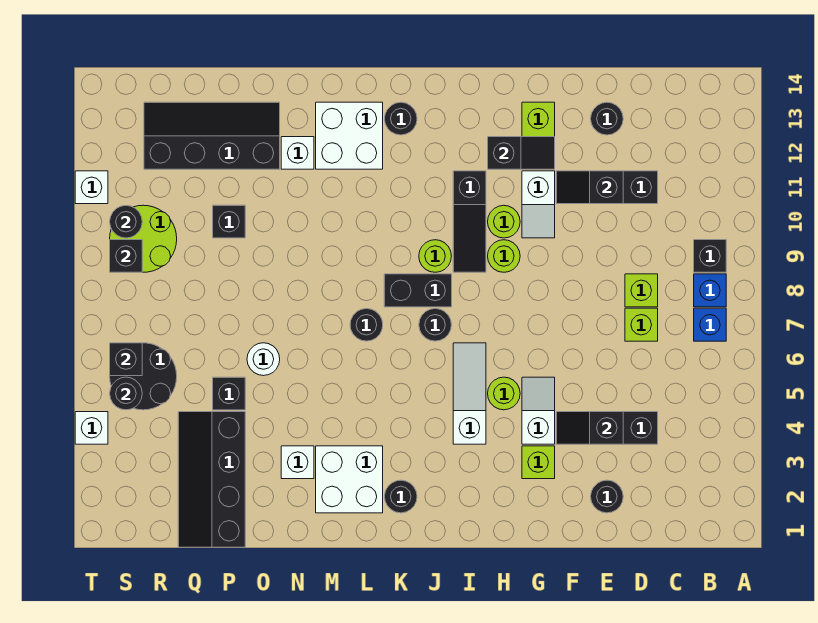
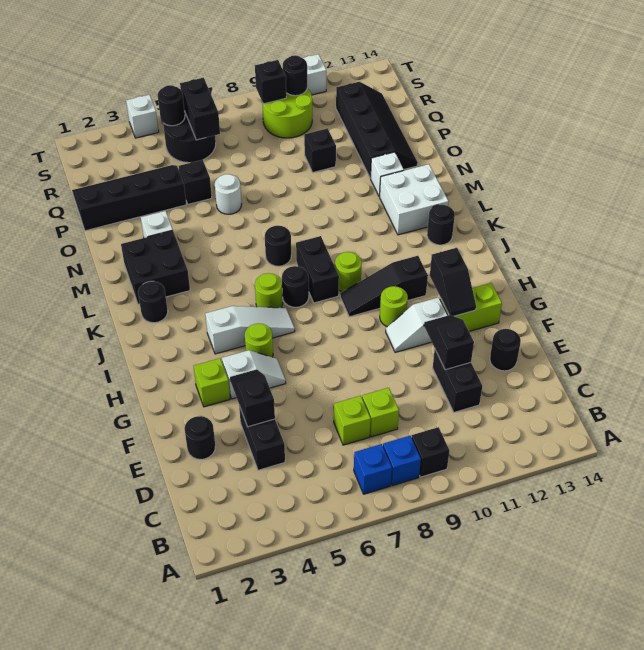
lime 1x1 round brick [488,240,520,272] -> lime 1x1 round brick moved to [255,273,283,308]
white 2x2 brick [316,446,383,513] -> black 2x2 brick [121,231,190,304]
black 1x1 brick [110,343,142,376] -> black 1x2 brick [180,78,220,140]

